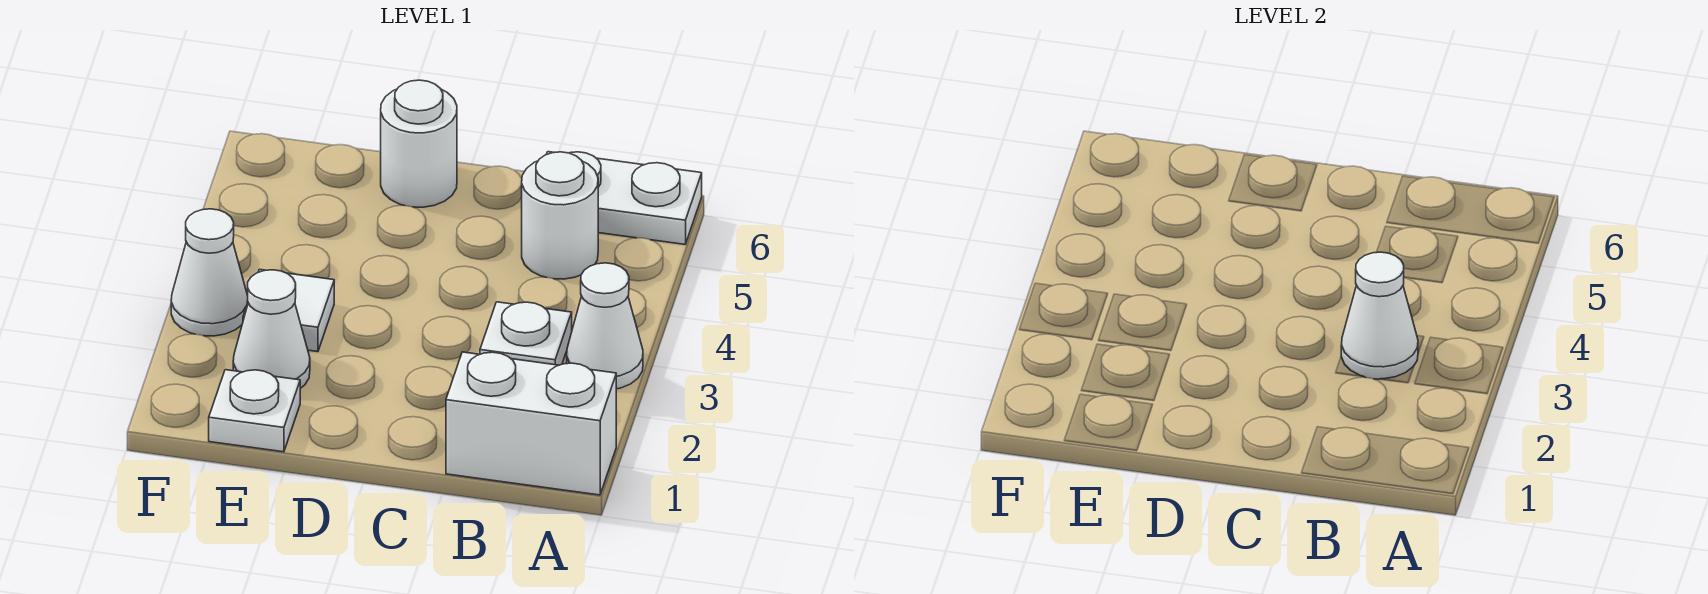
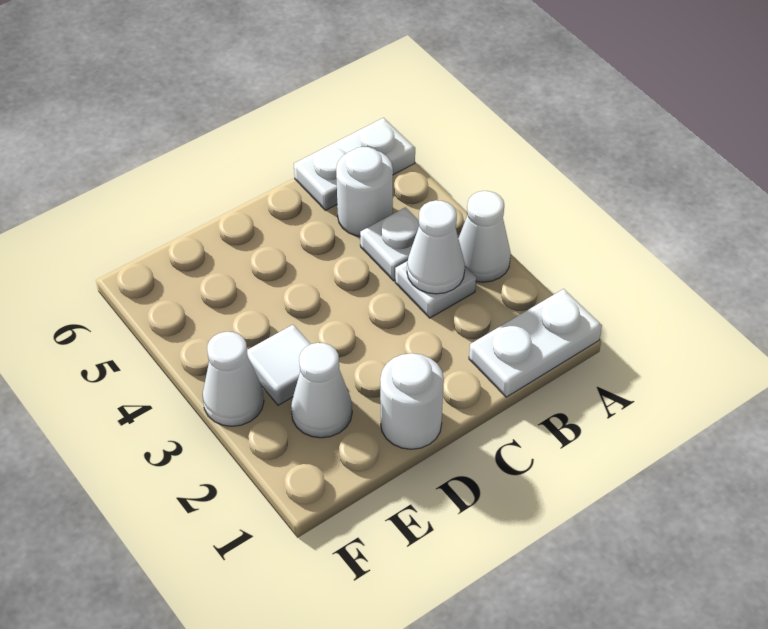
white 1x2 brick [446,352,616,495] -> white 1x2 plate [469,289,602,397]
white 1x1 round brick [381,80,457,207] -> white 1x1 round brick moved to [380,353,444,449]
white 1x1 plate [209,370,300,452] -> white 1x1 plate moved to [360,207,419,281]

